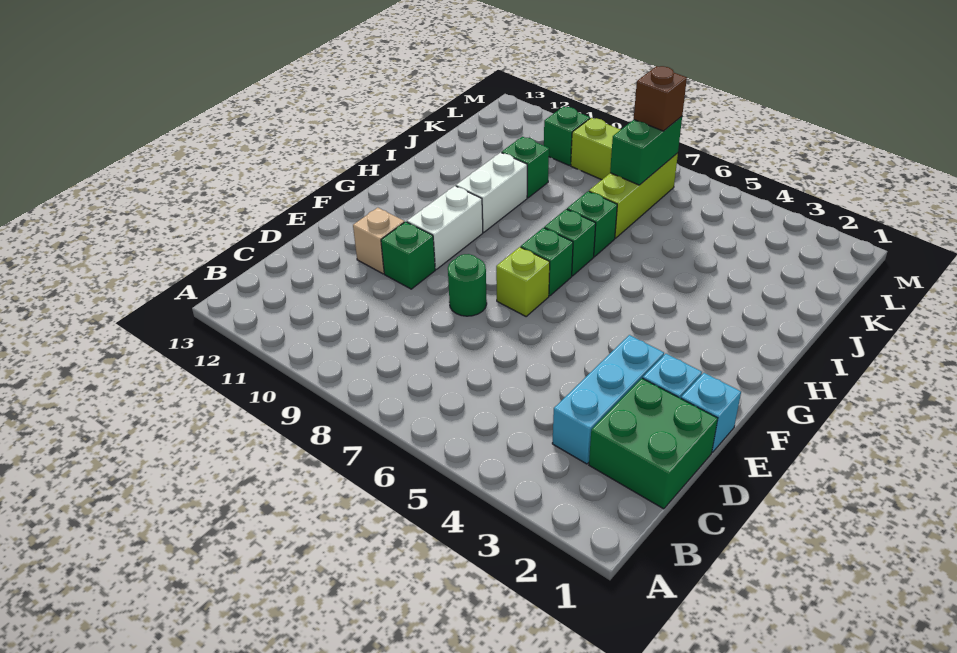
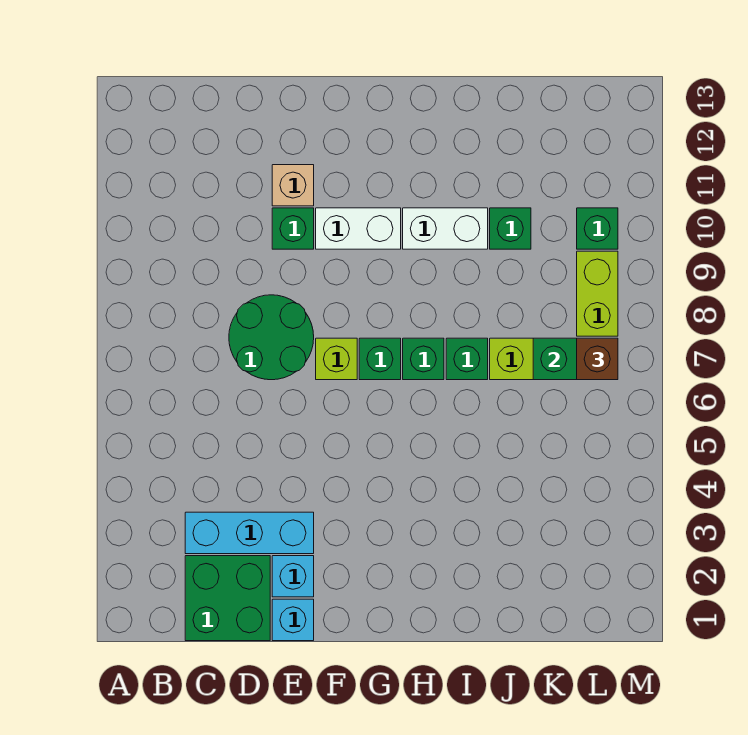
green 1x1 round brick [448,254,487,316] -> green 2x2 round brick [229,295,314,380]

